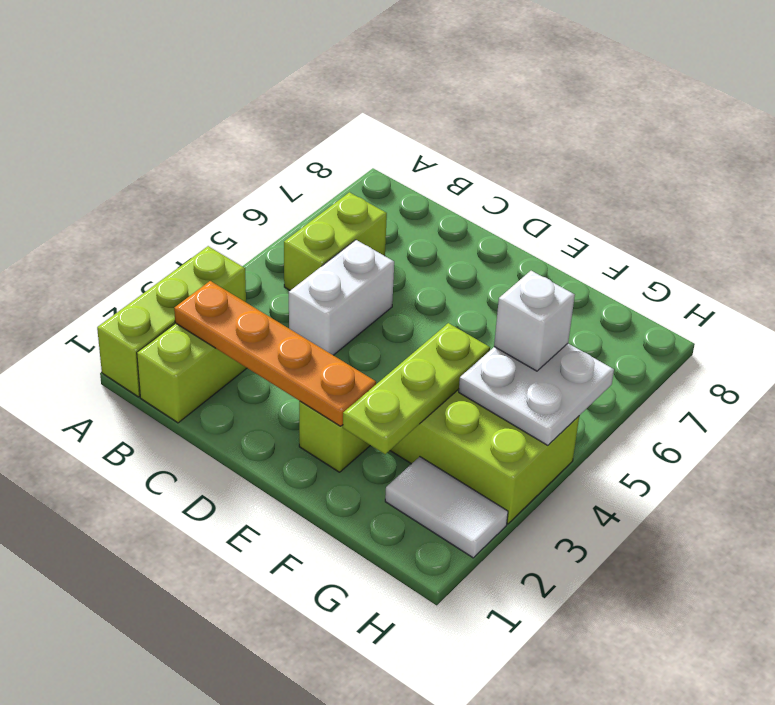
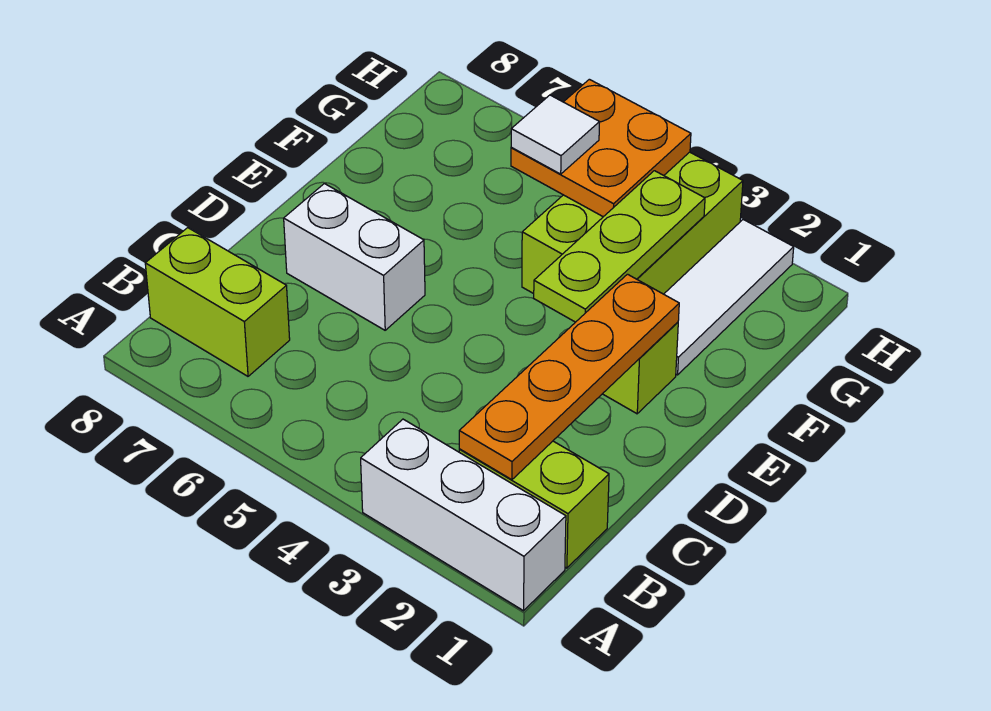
lime 1x3 brick [97,246,246,397] -> white 1x3 brick [361,419,566,611]
lime 1x2 brick [284,192,387,290] -> lime 1x2 brick moved to [145,228,290,376]
white 1x2 brick [289,240,394,355] -> white 1x2 brick moved to [284,184,425,330]
lime 1x3 plate [343,323,490,454] -> lime 1x3 plate turned to [534,171,705,322]
white 1x2 tile [385,457,508,558] -> white 1x3 tile [664,220,794,375]
white 2x2 plate [459,344,614,445] -> orange 2x2 plate [511,79,691,217]
white 1x1 brick [494,271,575,371] -> white 1x1 tile [511,95,600,174]

